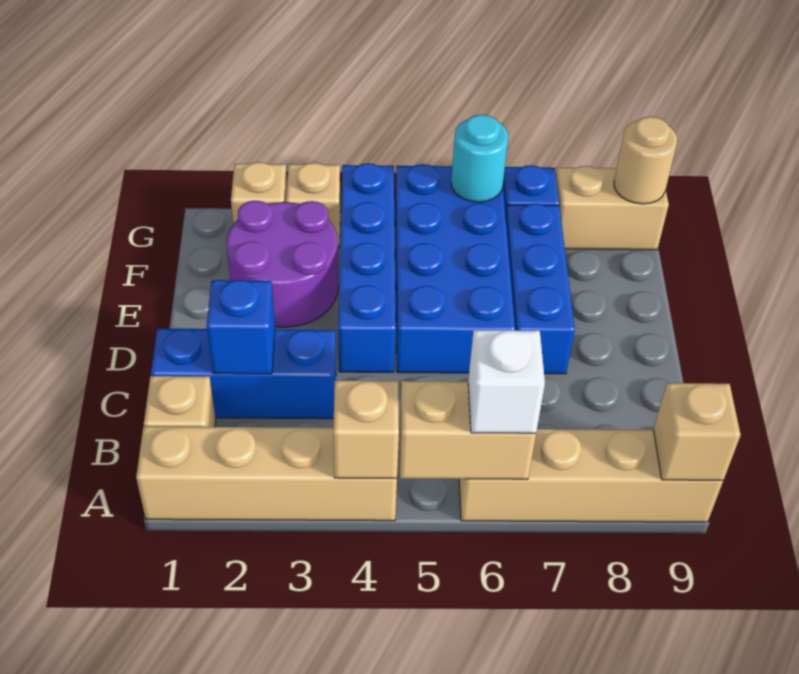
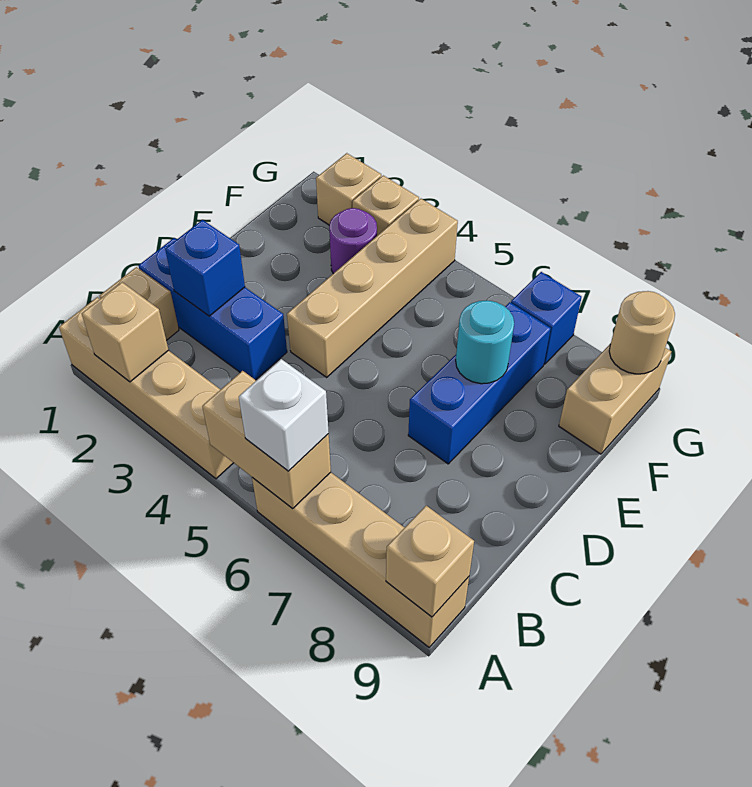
tan 1x1 brick [333,381,399,478] -> tan 1x1 brick moved to [82,282,168,382]
blue 1x4 brick [338,163,395,372] -> tan 1x4 brick [287,199,458,377]
blue 2x4 brick [395,164,515,373] -> none
purple 2x2 round brick [227,201,339,327] -> purple 1x1 round brick [329,208,377,274]
cyan 1x1 round brick [451,115,508,202] -> cyan 1x1 round brick moved to [456,300,514,384]
tan 1x2 brick [556,166,669,250] -> tan 1x2 brick turned to [559,343,671,454]

